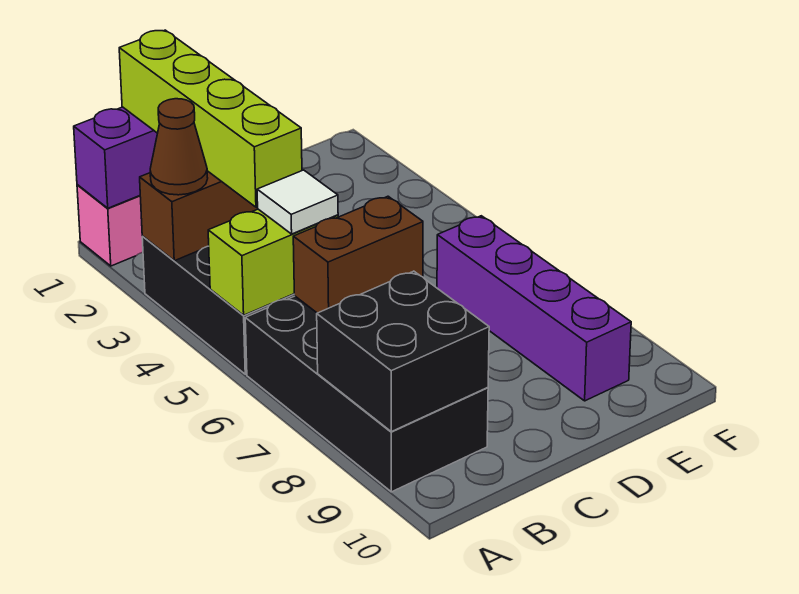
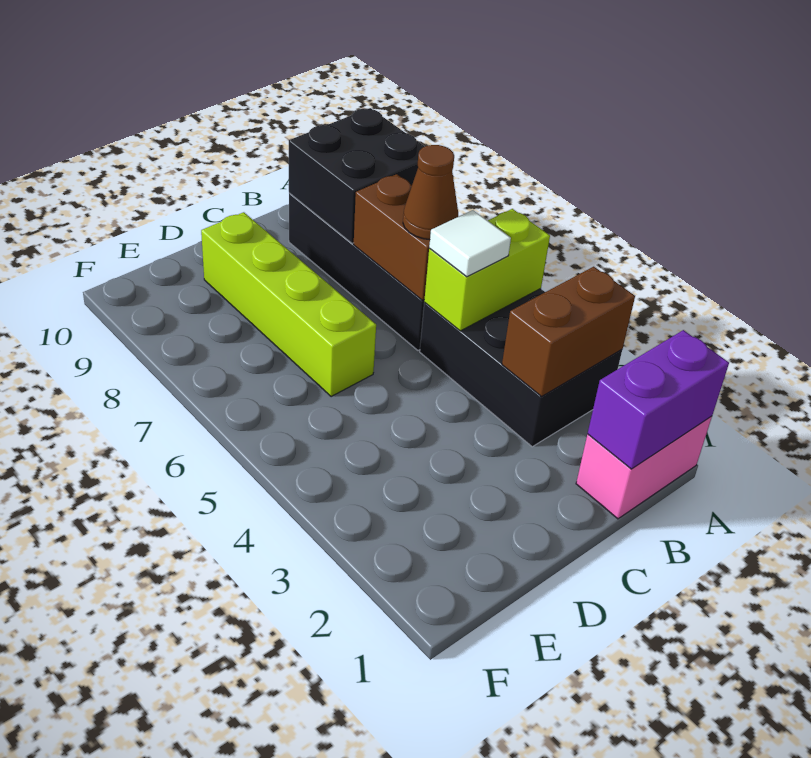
brown 1x1 cone [150,99,208,195] -> brown 1x1 cone moved to [403,145,458,239]
lime 1x4 brick [119,30,302,207] -> lime 1x4 brick moved to [201,212,376,397]
brown 1x2 brick [293,196,423,313] -> brown 1x2 brick turned to [354,174,430,300]
purple 1x4 brick [437,216,631,401] -> none

